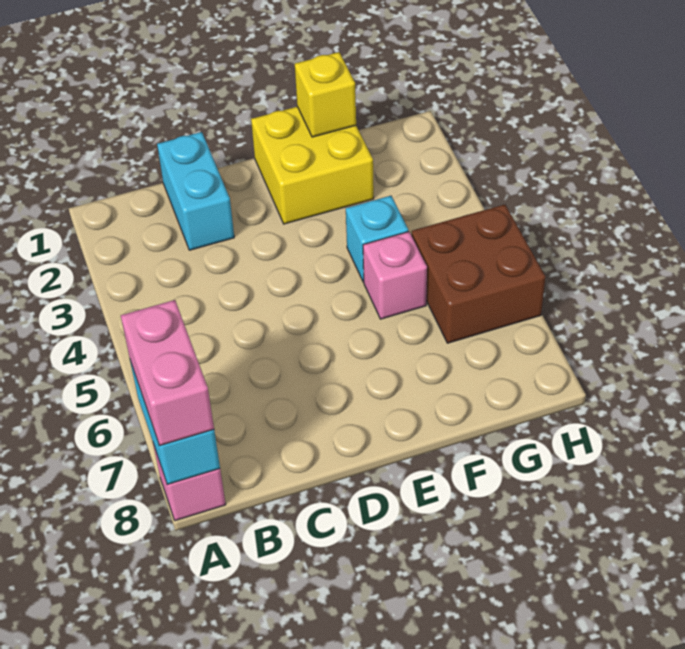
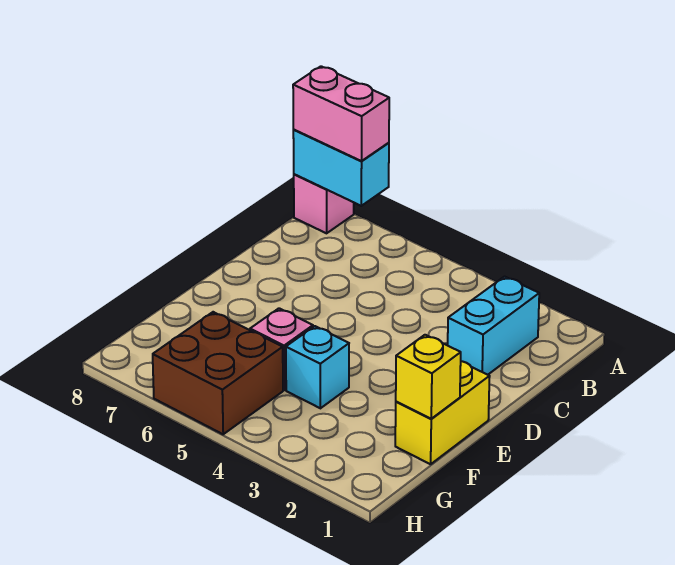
cyan 1x2 brick [157,132,234,250] -> cyan 1x2 brick turned to [448,277,539,375]
yellow 2x2 brick [251,107,374,224] -> yellow 1x2 brick [395,361,490,464]

